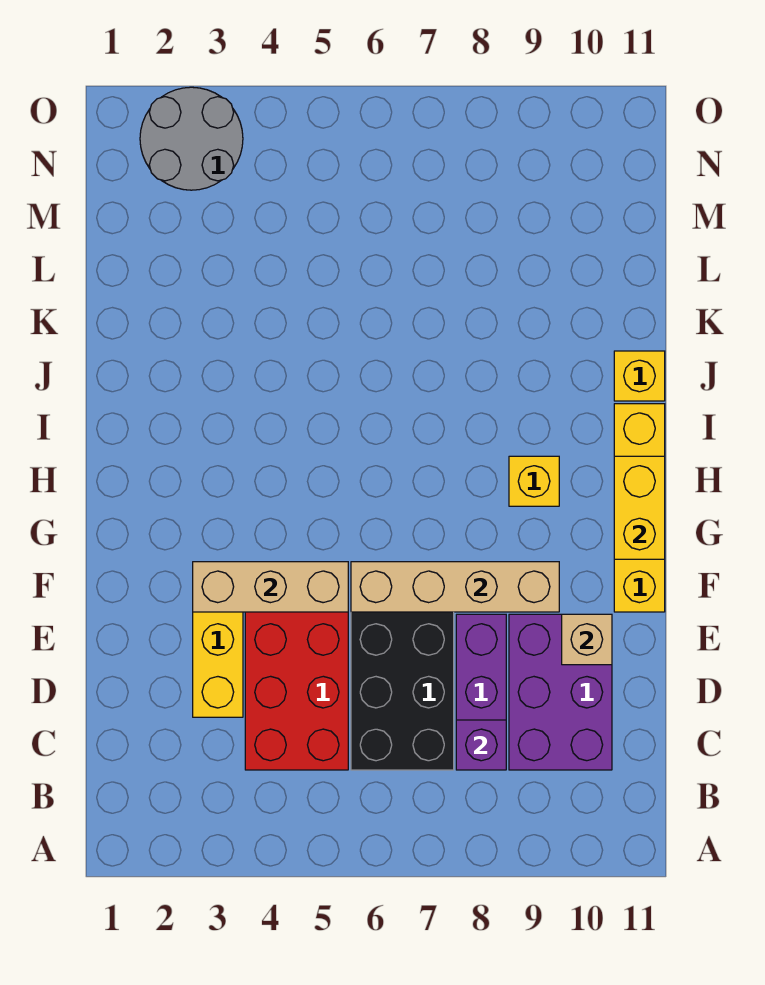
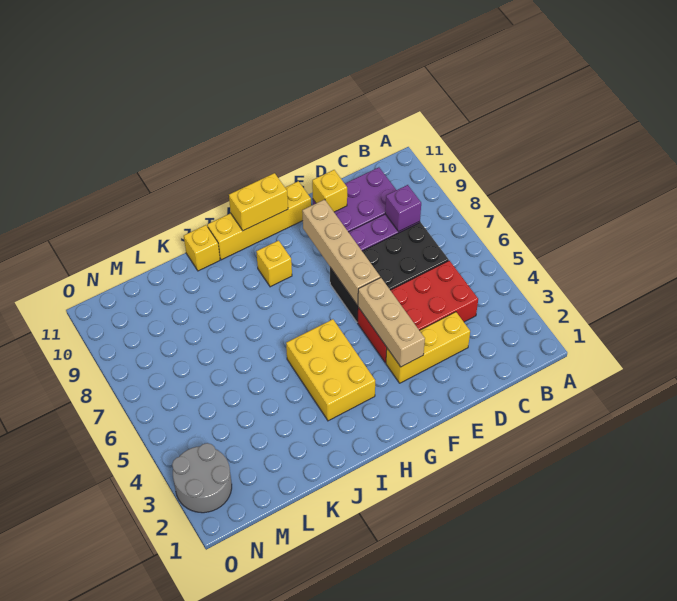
tan 1x1 brick [562,614,612,665] -> yellow 1x1 brick [312,170,347,212]
none -> yellow 2x3 brick [286,319,375,421]

